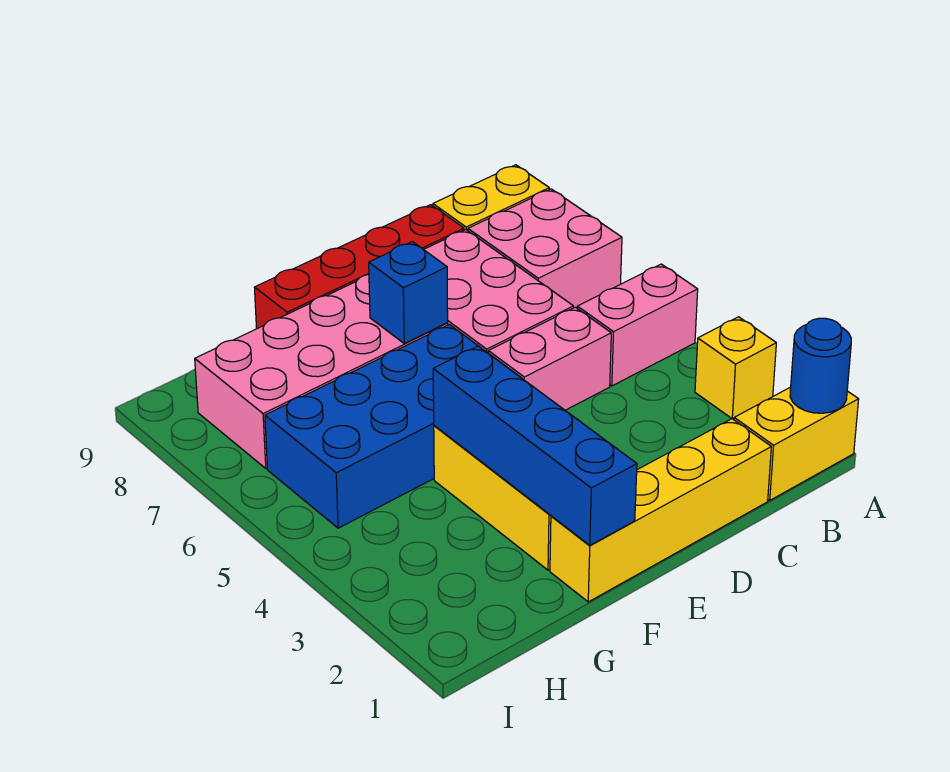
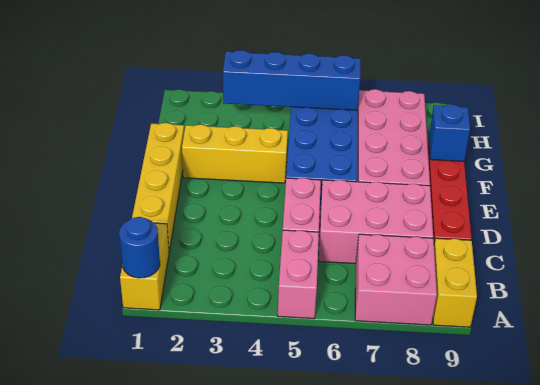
yellow 1x1 brick [695,317,776,419] -> none
blue 1x1 brick [369,242,448,344] -> blue 1x1 brick moved to [429,104,470,161]
blue 1x4 brick [433,346,637,545] -> blue 1x4 brick moved to [223,50,360,110]

